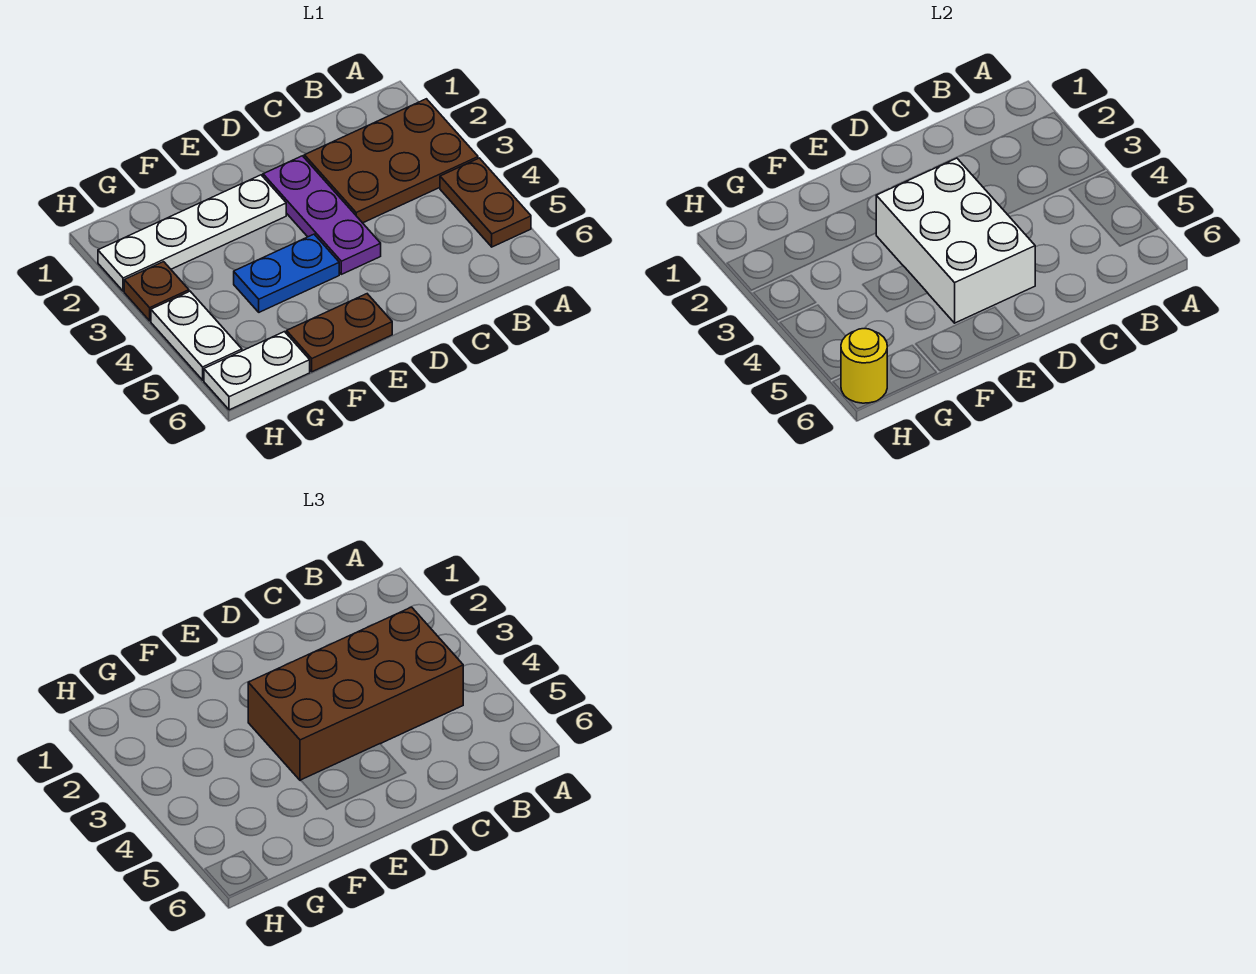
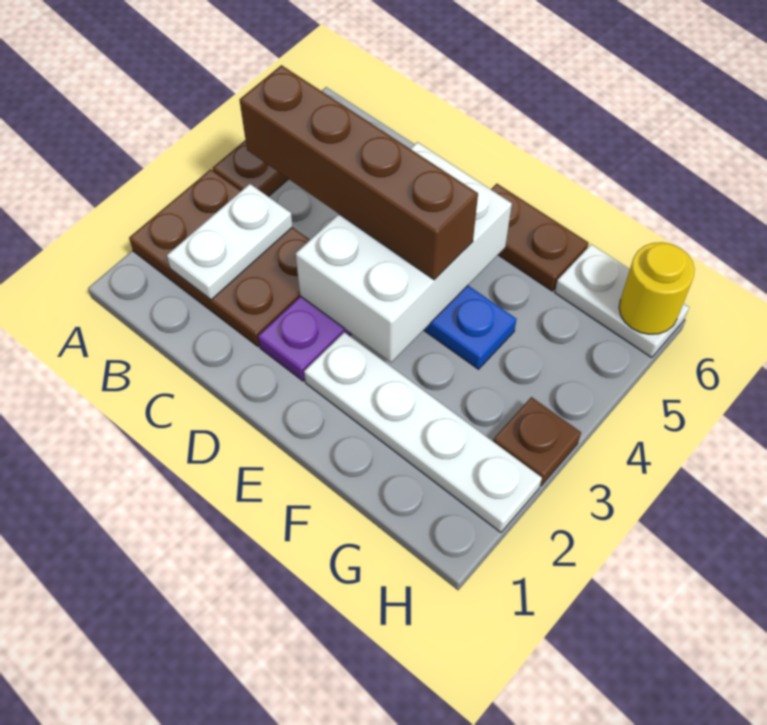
brown 2x4 brick [248,607,463,780] -> brown 1x4 brick [240,65,478,280]
white 1x2 plate [151,291,242,380] -> white 1x2 plate moved to [167,184,293,300]

